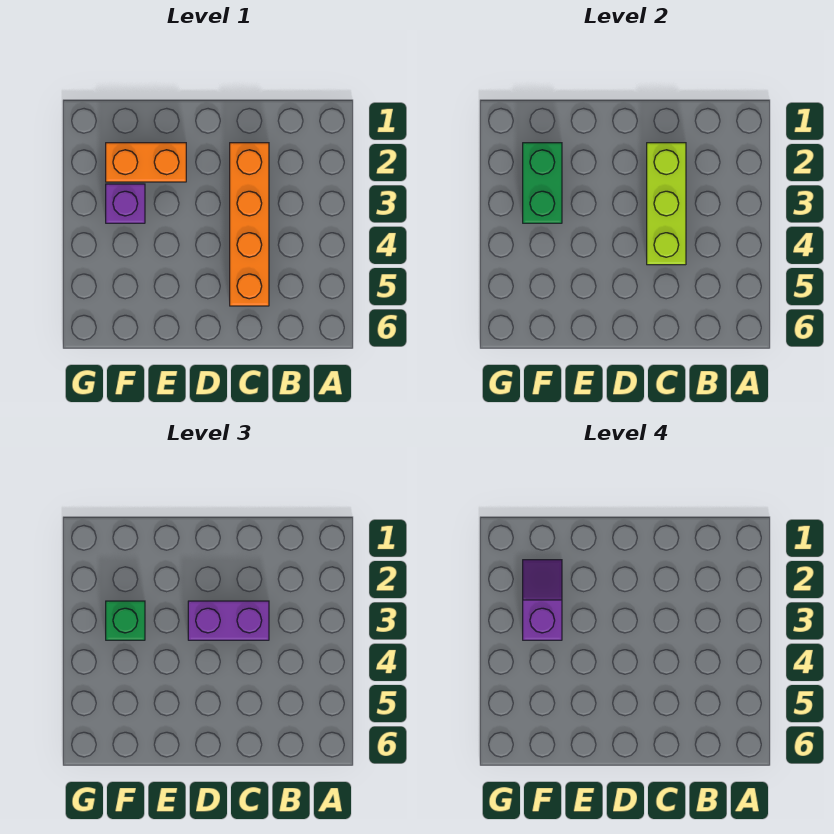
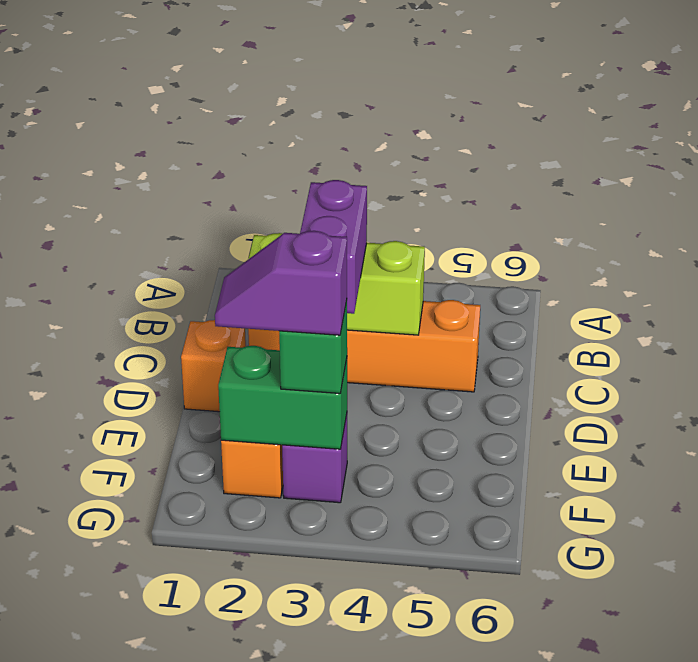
none -> orange 1x1 brick [181,320,246,412]

